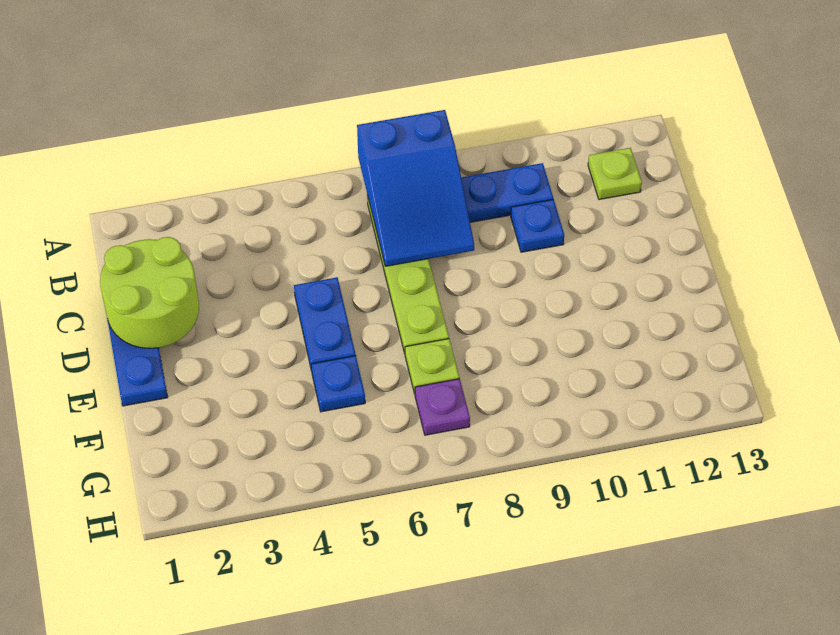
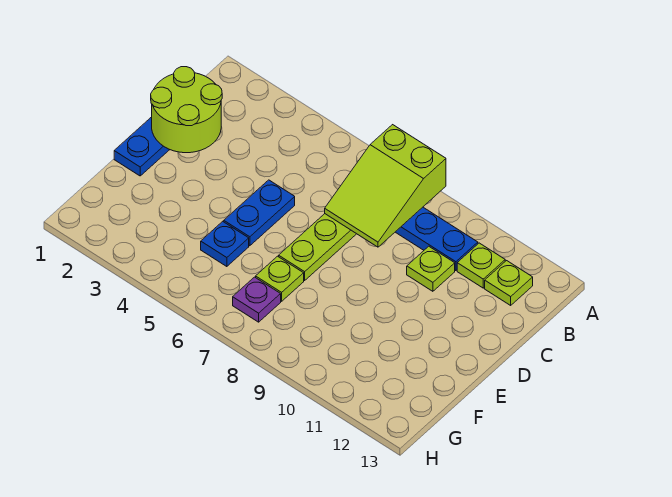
blue 2x3 slope [357,110,474,266] -> lime 2x3 slope [325,125,446,247]
none -> lime 1x1 plate [457,243,505,288]
blue 1x1 plate [511,199,564,252] -> lime 1x1 plate [407,246,455,291]

